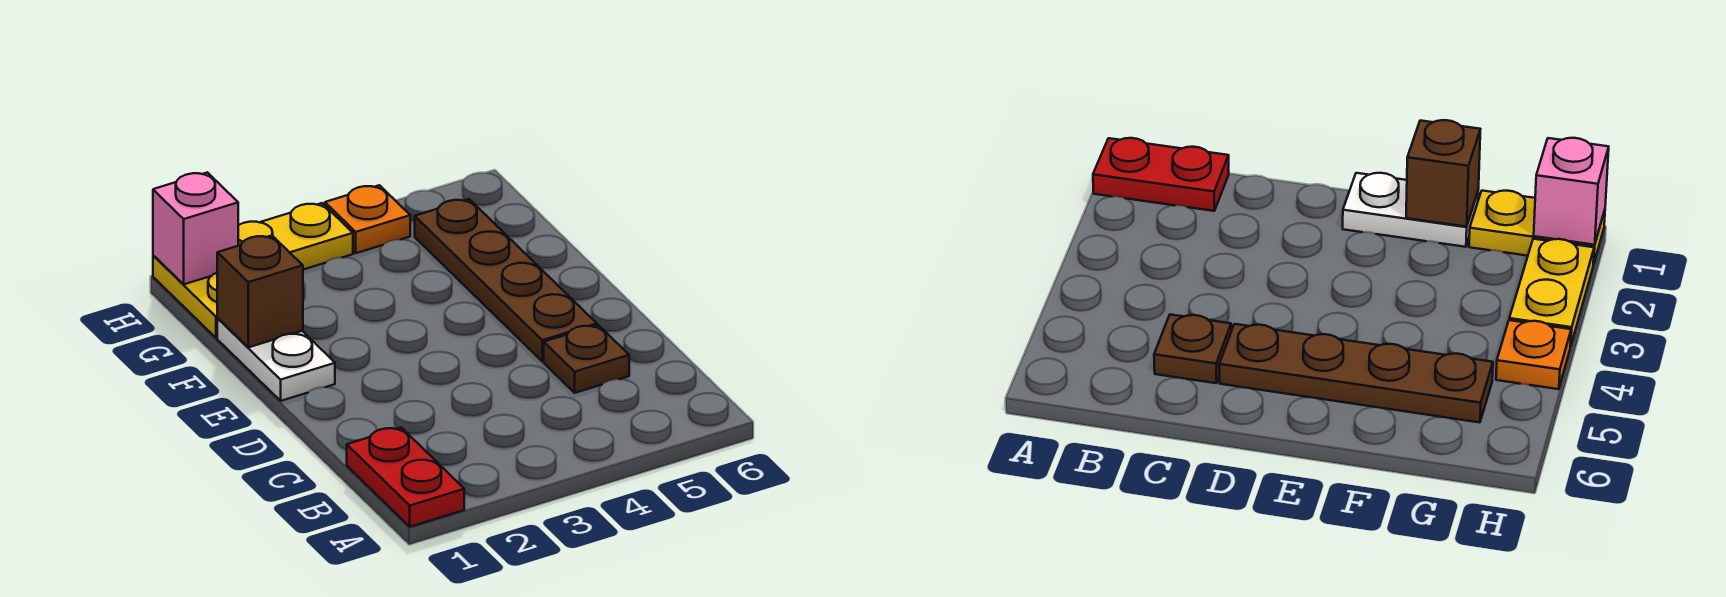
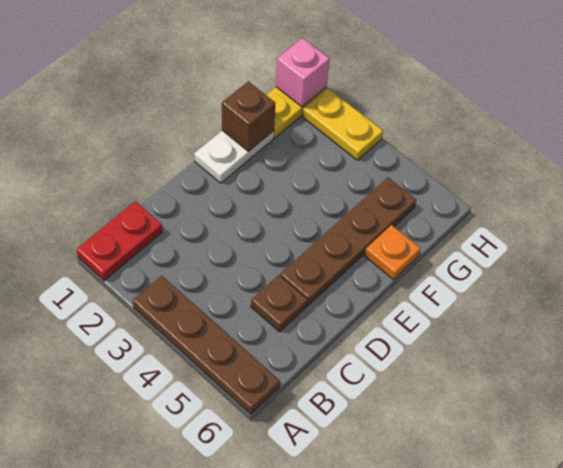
none -> brown 1x4 plate [133,276,280,414]
orange 1x1 plate [325,185,410,253] -> orange 1x1 plate moved to [365,225,420,280]

